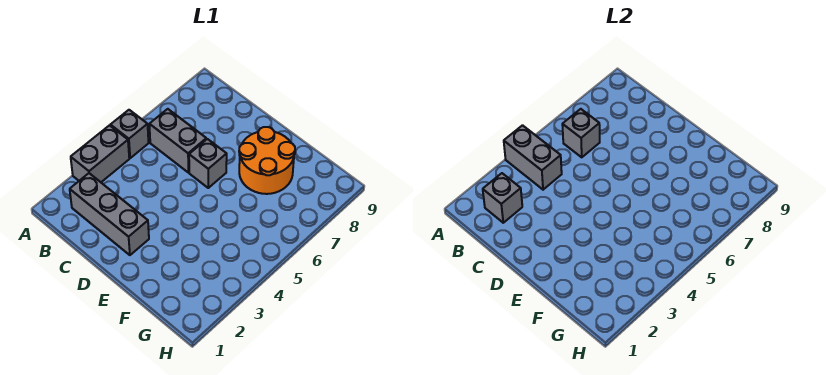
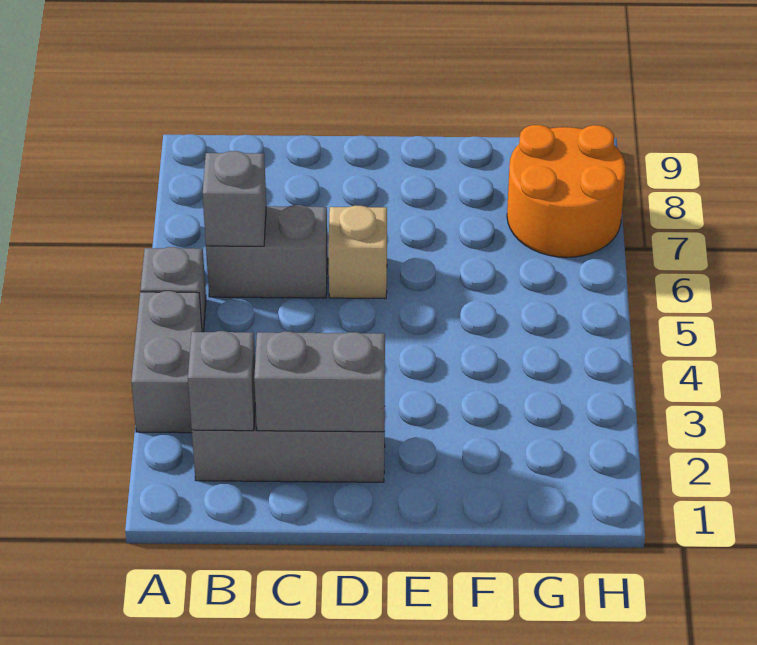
grey 1x2 brick [504,125,562,190] -> grey 1x2 brick moved to [254,332,385,432]
grey 1x1 brick [189,139,227,188] -> tan 1x1 brick [328,205,387,299]
orange 2x2 round brick [239,127,295,194] -> orange 2x2 round brick moved to [507,125,626,257]

